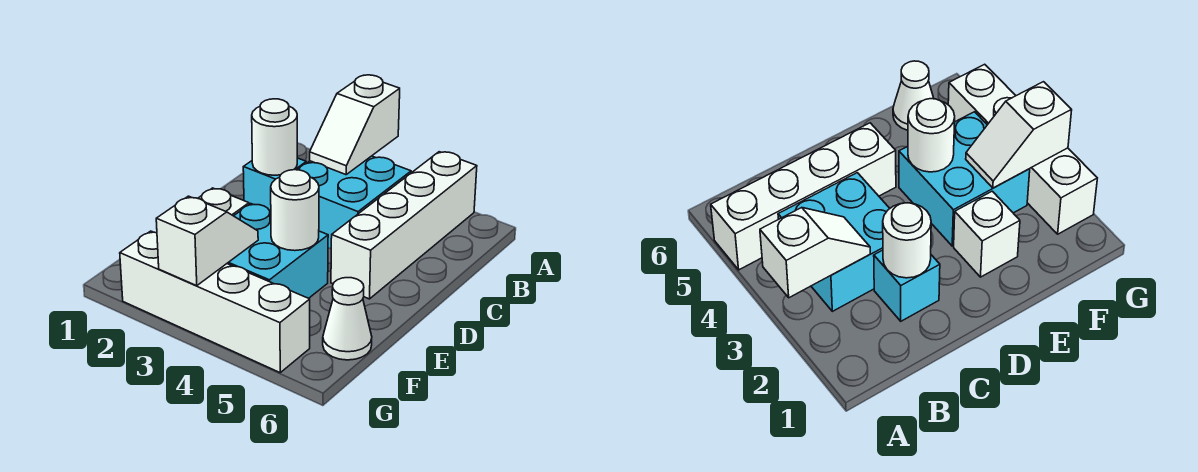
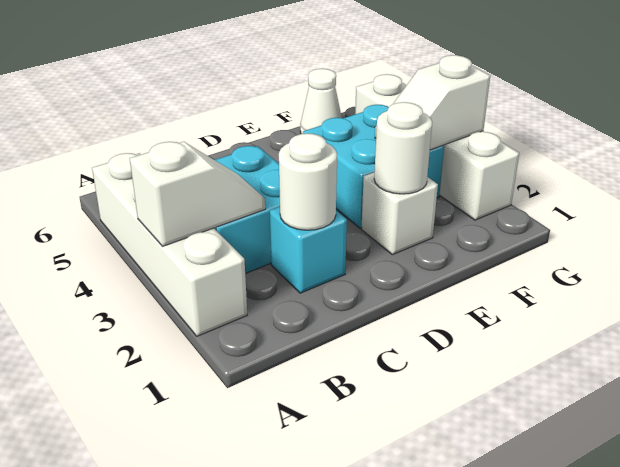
white 1x4 brick [331,152,477,299] -> white 1x4 brick turned to [92,153,247,336]
white 1x1 round brick [271,170,319,251] -> white 1x1 round brick moved to [374,102,432,194]

